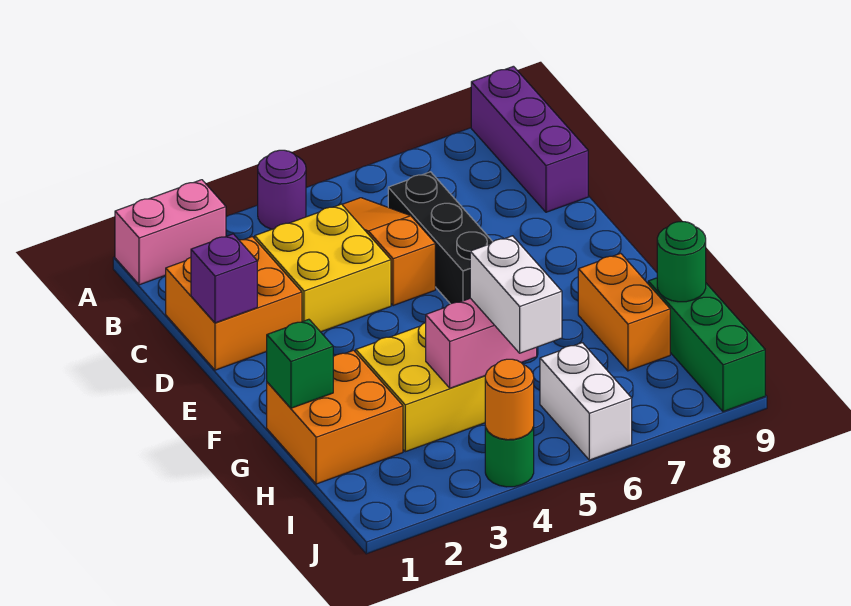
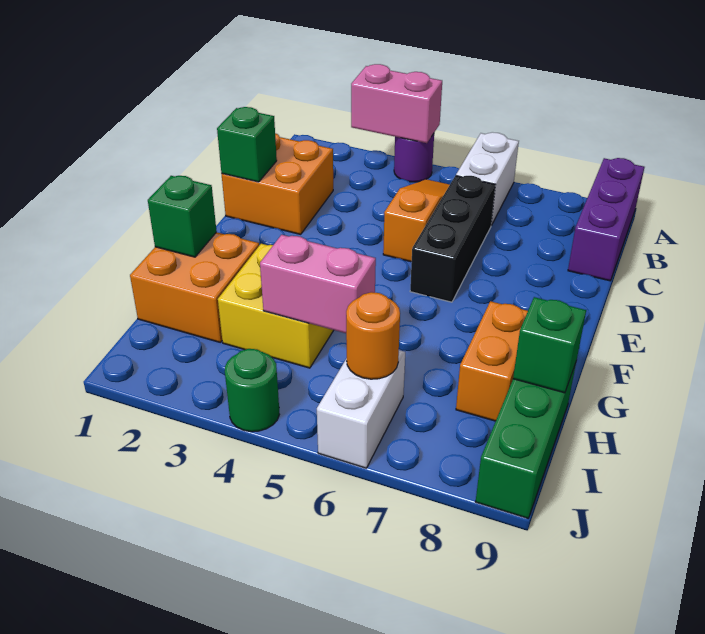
pink 1x2 brick [115,180,226,285] -> pink 1x2 brick moved to [351,64,442,143]
yellow 2x2 brick [255,204,391,332] -> none
purple 1x1 brick [191,234,257,323] -> green 1x1 brick [217,107,277,182]
white 1x2 brick [470,236,562,353] -> white 1x2 brick moved to [456,132,519,225]
green 1x1 round brick [657,222,706,302] -> green 1x1 brick [513,297,586,393]
orange 1x1 round brick [485,359,534,440] -> orange 1x1 round brick moved to [346,292,400,379]

